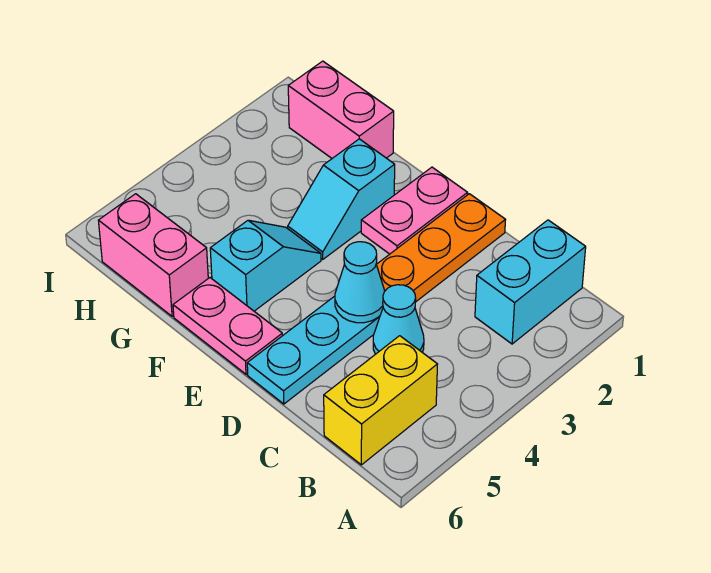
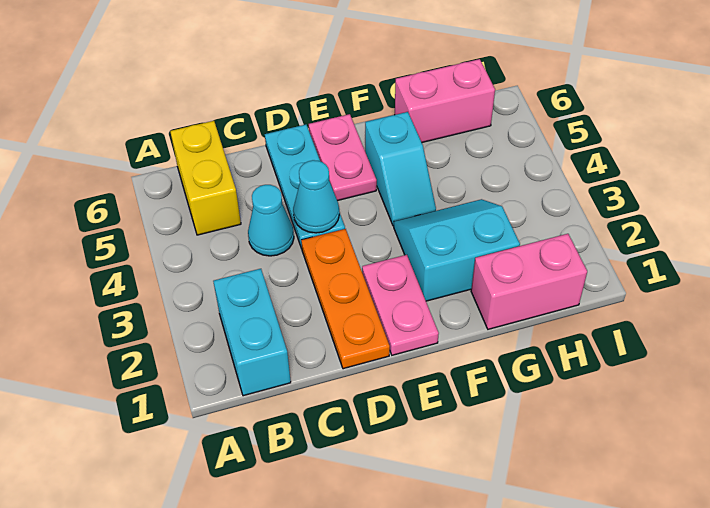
pink 1x2 plate [173,278,283,374] -> pink 1x2 plate turned to [309,114,377,201]
cyan 1x2 slope [288,139,395,259] -> cyan 2x2 slope [394,199,520,301]

